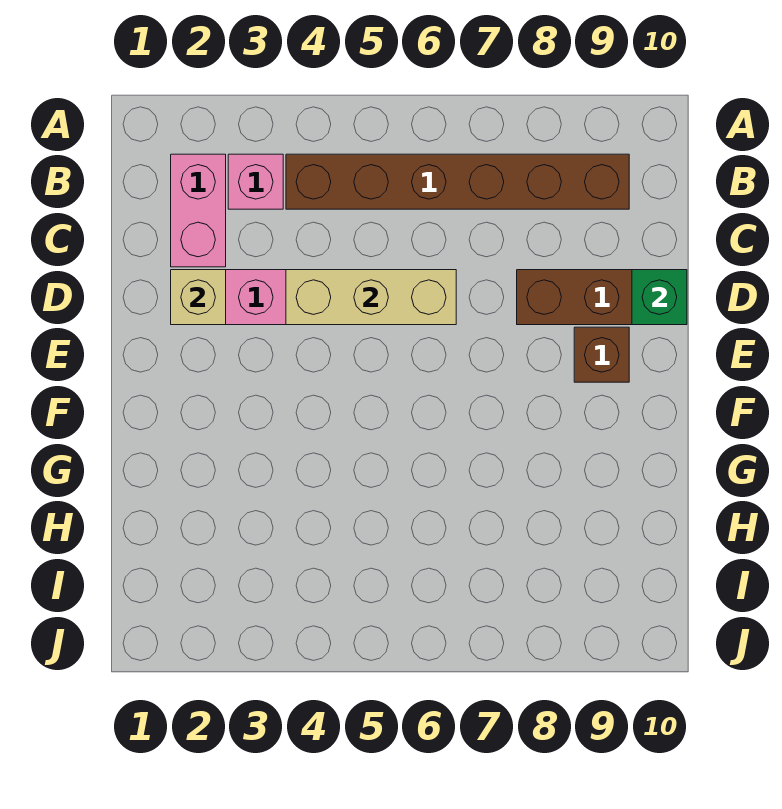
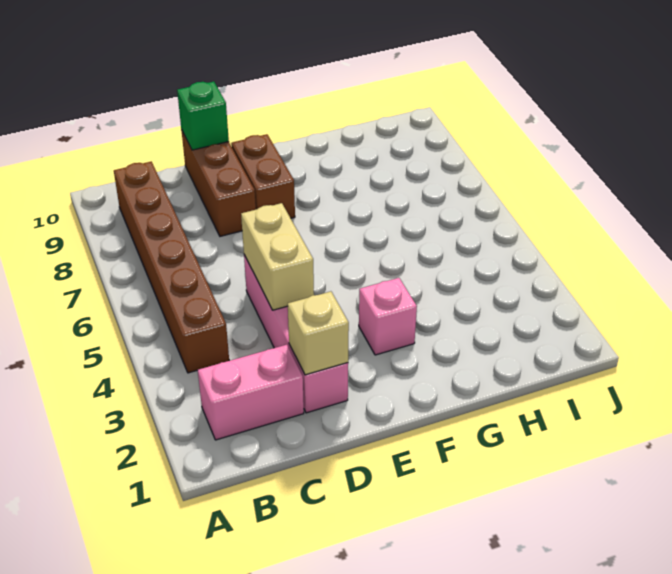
pink 1x1 brick [228,154,283,209] -> pink 1x1 brick moved to [359,278,417,355]
tan 1x3 brick [286,270,456,325] -> tan 1x2 brick [241,203,314,310]
brown 1x1 brick [574,327,629,382] -> brown 1x2 brick [231,134,295,218]

